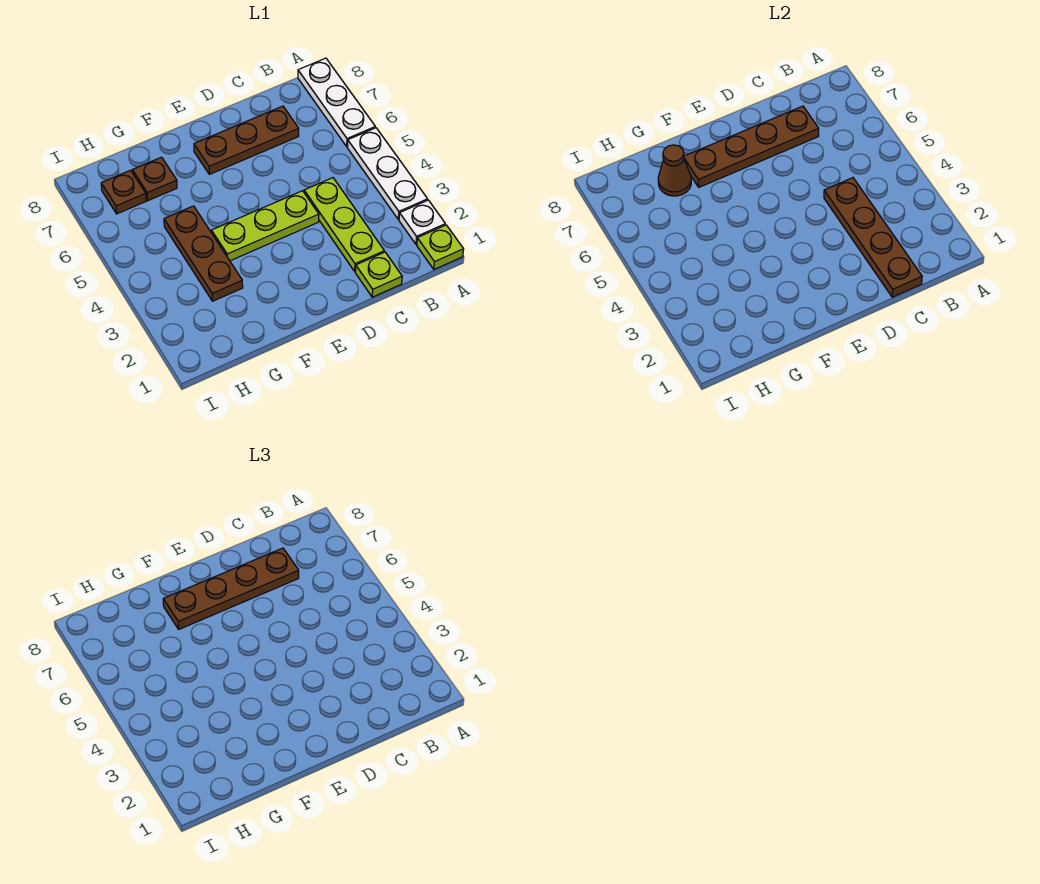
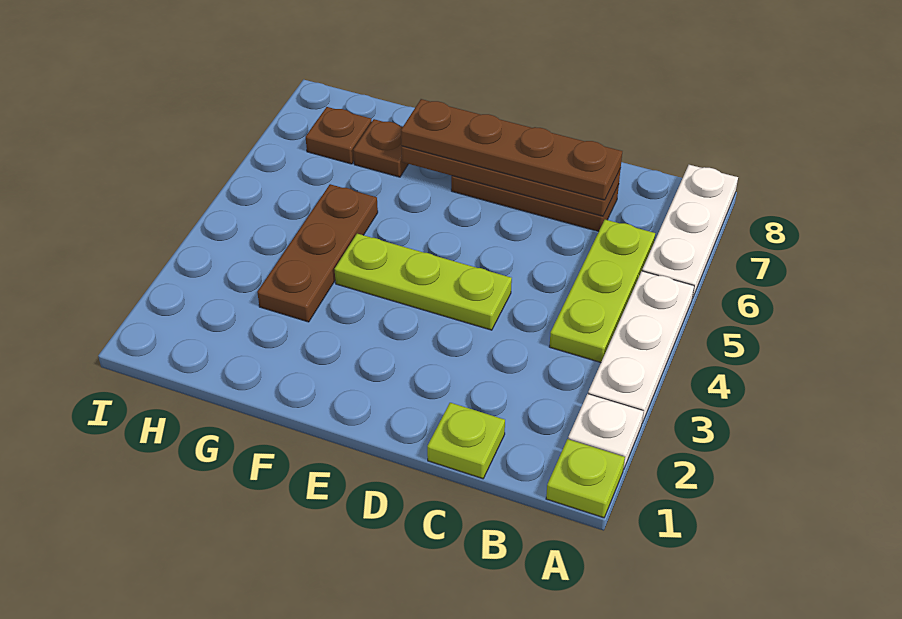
brown 1x4 plate [824,178,922,297] -> none
lime 1x3 plate [304,178,384,271] -> lime 1x3 plate moved to [549,220,655,362]
brown 1x1 cone [658,145,691,196] -> none

